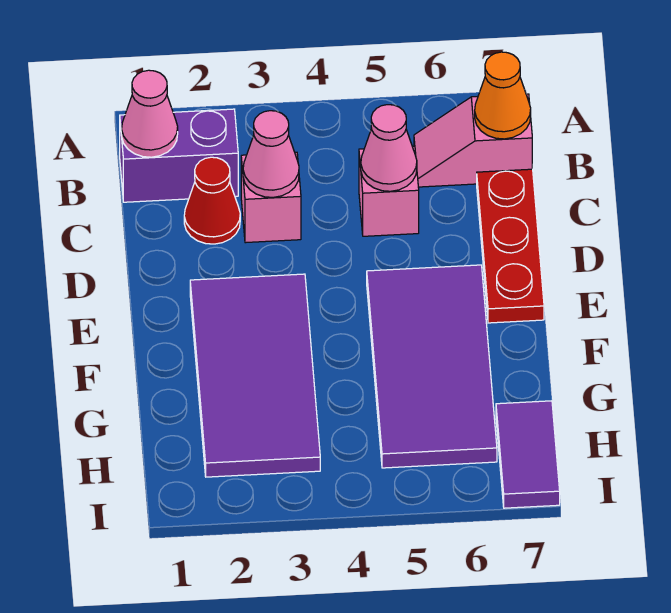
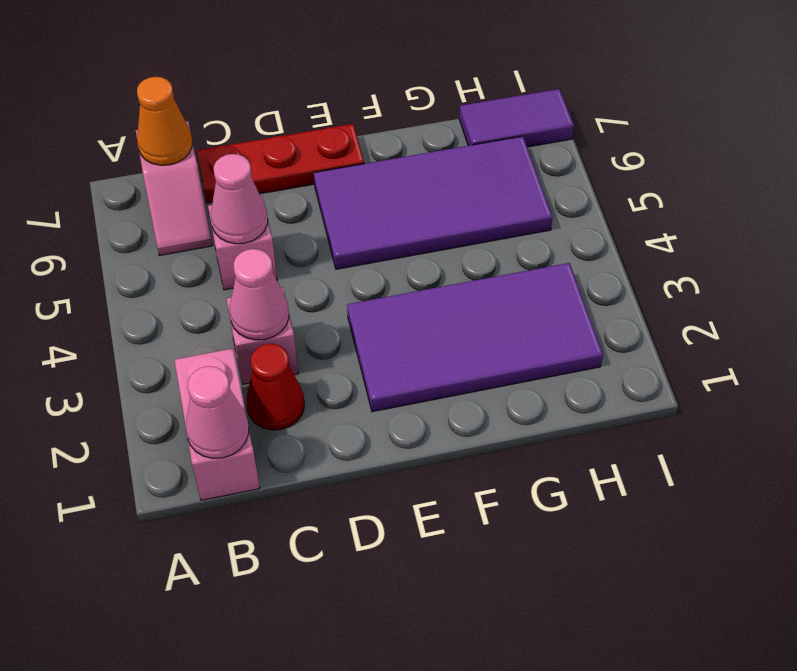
purple 1x2 brick [120,109,238,202] -> pink 1x2 brick [174,349,260,500]

